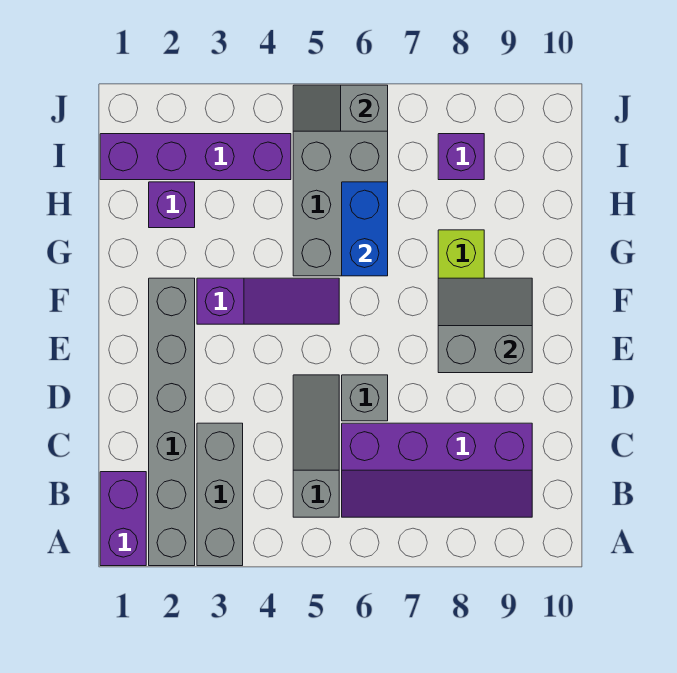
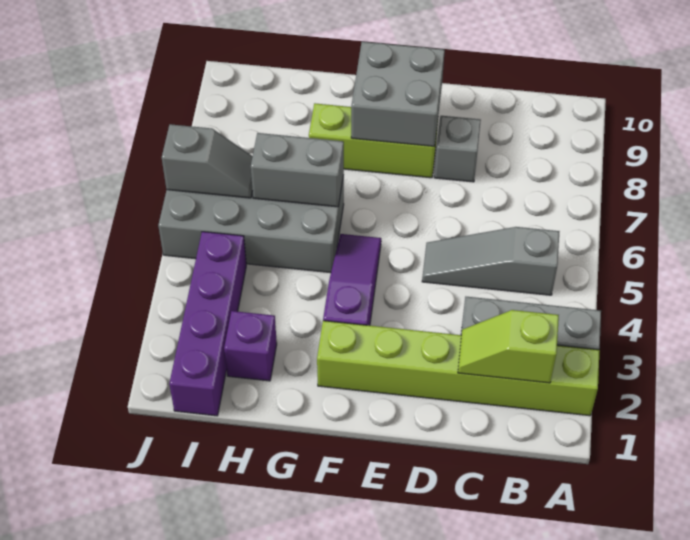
purple 1x2 brick [100,472,146,566] -> none
grey 1x6 brick [149,278,195,566] -> lime 1x6 brick [317,321,600,416]
none -> lime 1x2 slope [458,310,559,383]
purple 2x4 slope [342,423,532,517] -> none
grey 1x1 brick [342,375,388,421] -> grey 1x1 brick moved to [434,116,481,182]
grey 2x2 slope [438,278,532,373] -> grey 2x2 brick [351,42,445,146]
blue 1x2 brick [342,182,388,276] -> grey 1x2 brick [251,133,344,207]
purple 1x1 brick [438,134,484,180] -> none
grey 1x2 slope [293,85,388,131] -> grey 1x2 slope turned to [162,124,253,198]

